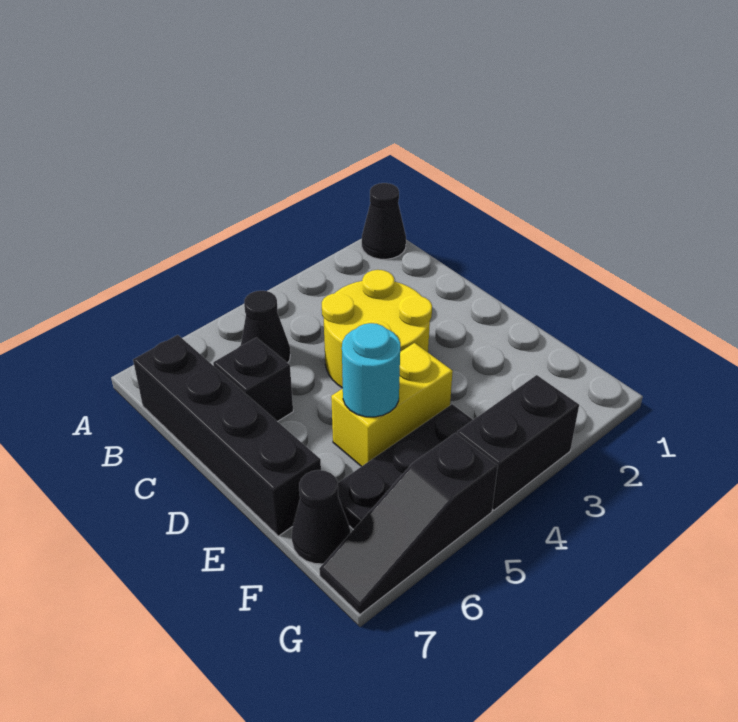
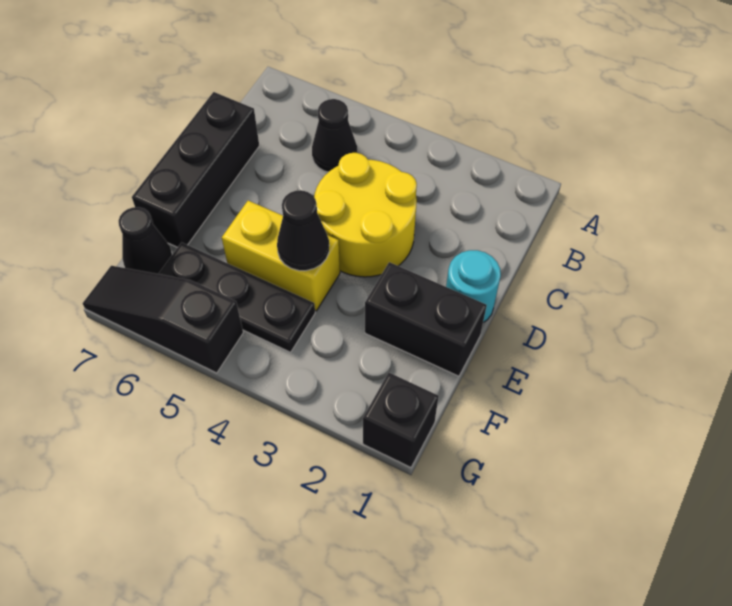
black 1x1 cone [362,183,406,259] -> black 1x1 cone moved to [277,190,329,271]
black 1x4 brick [133,335,321,536] -> black 1x3 brick [132,92,259,247]
black 1x1 brick [213,337,293,422] -> black 1x1 brick moved to [363,373,439,467]
cyan 1x1 round brick [342,323,400,417] -> cyan 1x1 round brick moved to [446,250,501,322]
black 1x2 brick [457,375,579,510] -> black 1x2 brick moved to [365,262,487,376]

